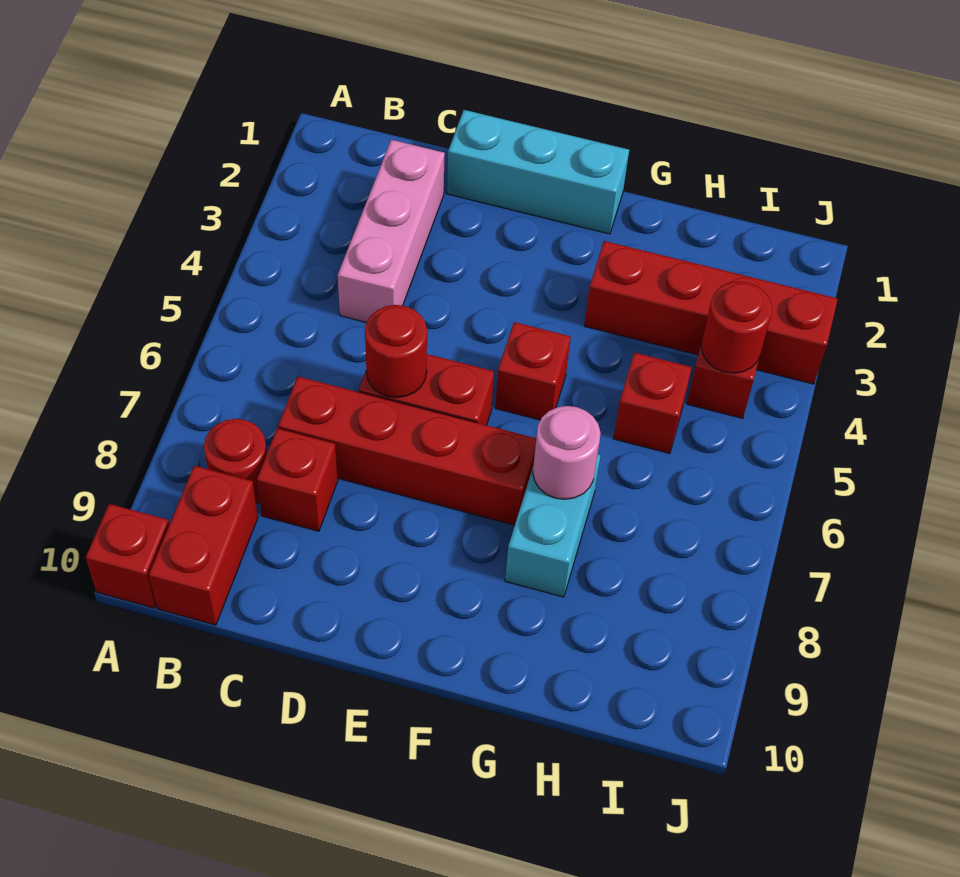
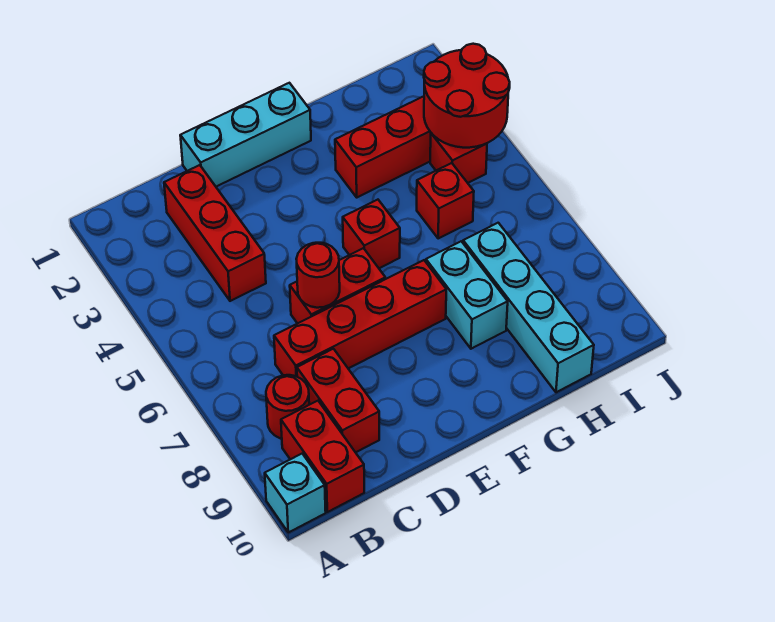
red 1x1 brick [86,504,169,608] -> cyan 1x1 brick [265,454,326,533]
pink 1x3 brick [338,140,445,322] -> red 1x3 brick [164,165,266,301]
red 1x1 brick [257,428,338,531] -> red 1x2 brick [297,349,379,452]
pink 1x1 round brick [533,406,601,499] -> none
none -> cyan 1x4 brick [463,223,594,392]
red 1x1 round brick [702,281,772,373] -> red 2x2 round brick [424,44,510,148]

